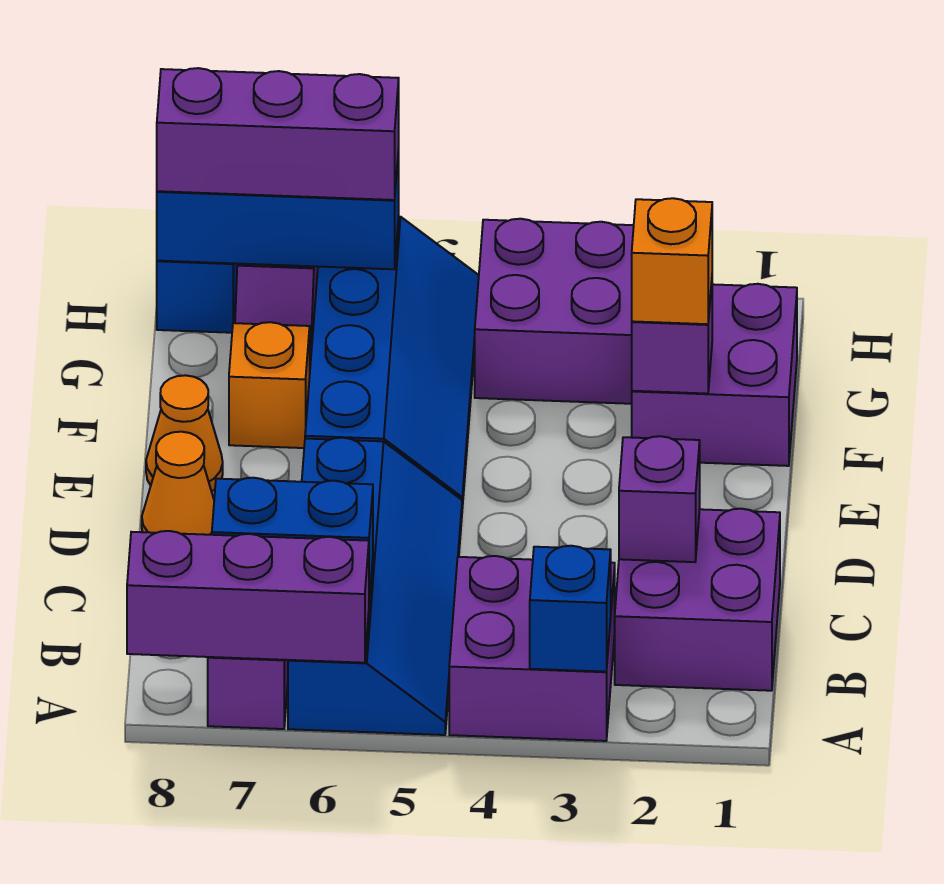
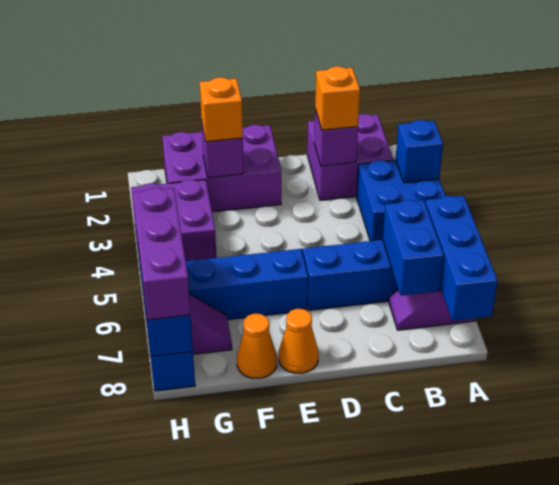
purple 2x2 brick [449,556,615,741] -> blue 2x2 brick [357,160,445,241]
purple 1x3 brick [127,531,369,663] -> blue 1x3 brick [425,196,498,321]
orange 1x1 cone [142,432,214,535] -> orange 1x1 cone moved to [237,313,277,378]
purple 2x2 brick [632,284,797,466] -> purple 2x3 brick [162,125,281,212]
orange 1x1 brick [229,322,310,448] -> orange 1x1 brick moved to [315,66,360,130]

